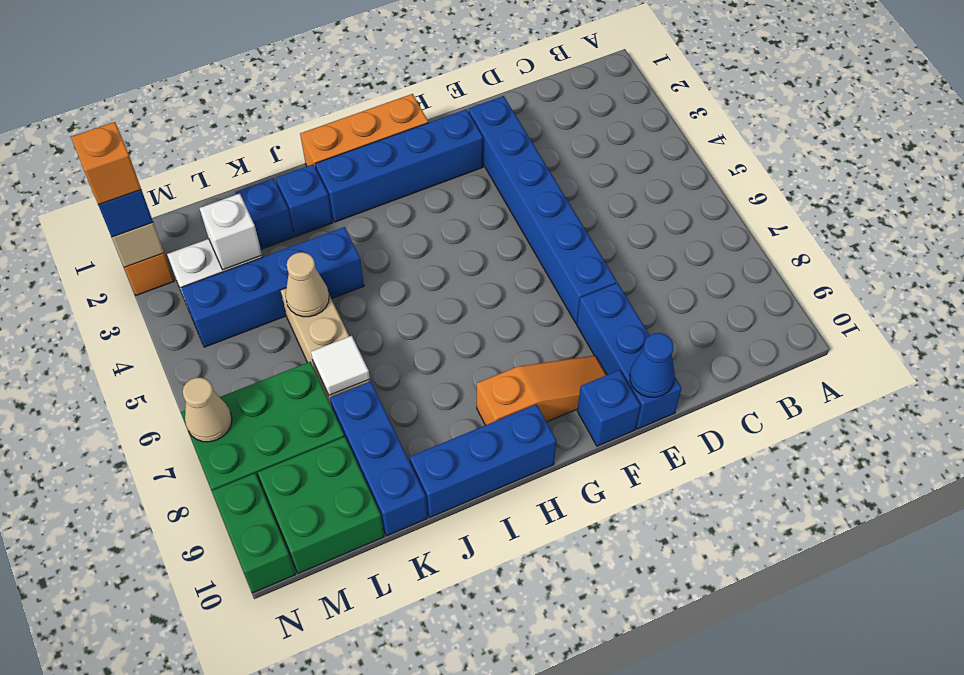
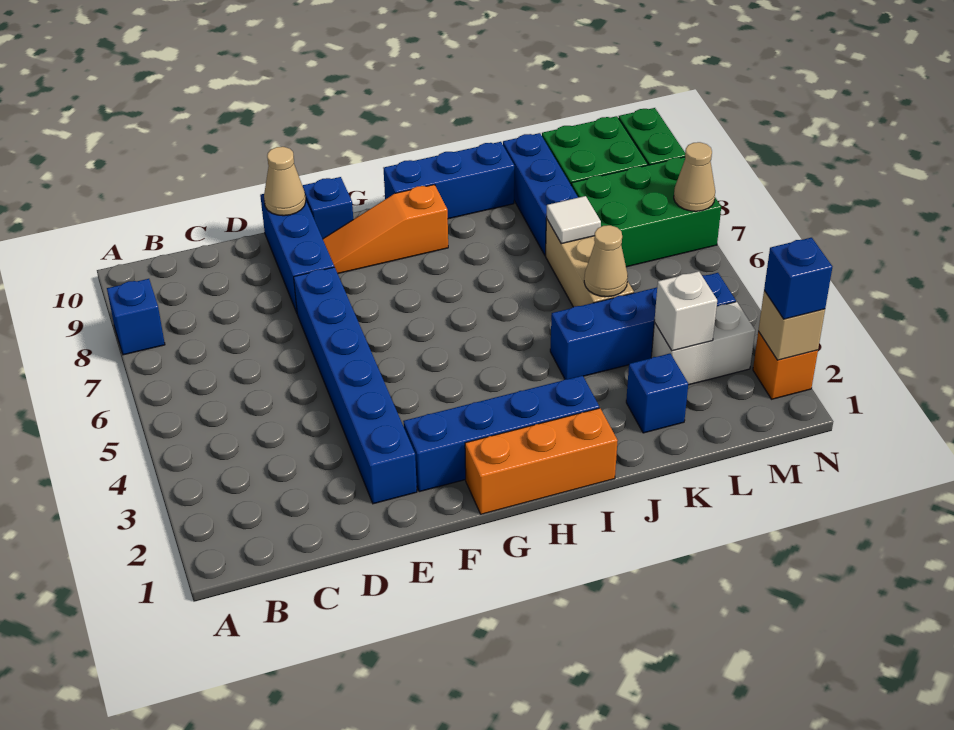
blue 1x1 cone [630,333,675,397] -> tan 1x1 cone [264,147,306,216]
blue 1x1 brick [276,164,333,236] -> blue 1x1 brick moved to [107,279,165,355]
orange 1x1 brick [71,122,141,205] -> none

